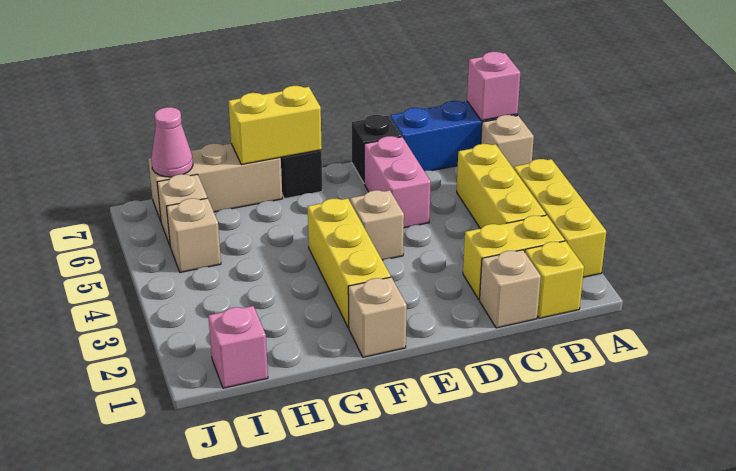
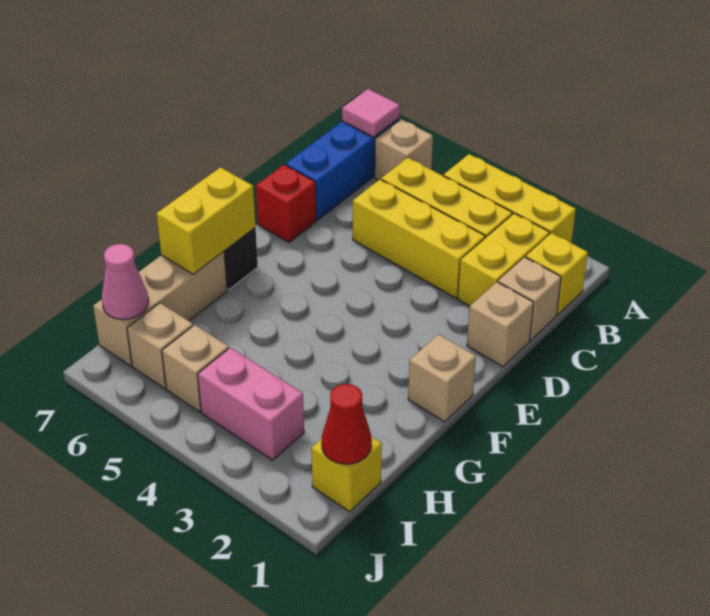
pink 1x1 brick [467,52,520,121] -> pink 1x1 tile [342,89,400,137]
pink 1x2 brick [364,136,431,228] -> pink 1x2 brick moved to [198,347,304,460]
black 1x1 brick [352,115,402,183] -> red 1x1 brick [256,165,317,243]
tan 1x1 brick [350,190,404,260] -> tan 1x1 brick moved to [467,282,534,367]
yellow 1x3 brick [308,198,391,328] -> yellow 1x3 brick moved to [353,179,485,298]
pink 1x1 brick [208,306,268,388] -> yellow 1x1 brick [311,437,382,512]
none -> red 1x1 cone [322,384,372,464]

